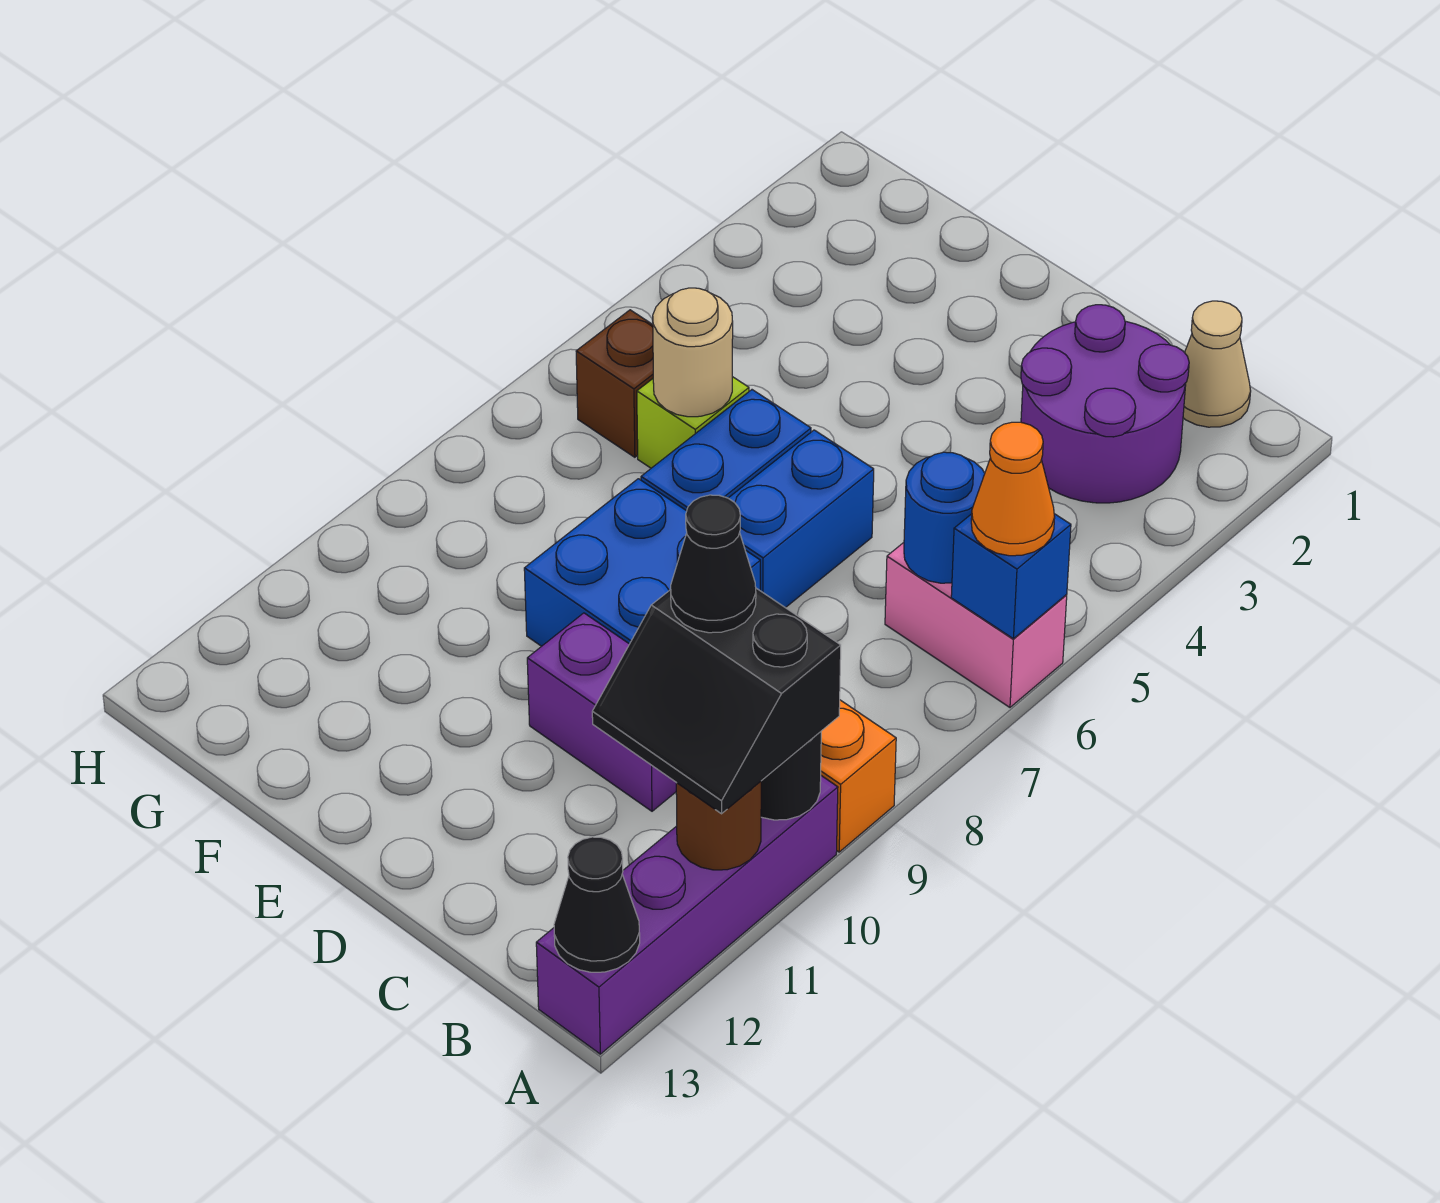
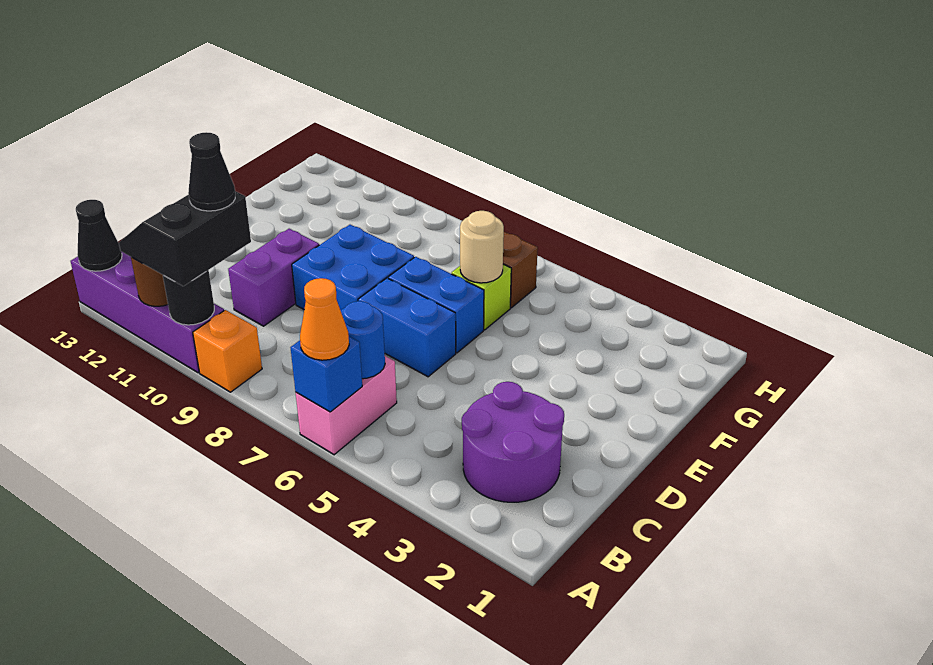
tan 1x1 cone [1183,301,1251,427] -> none

